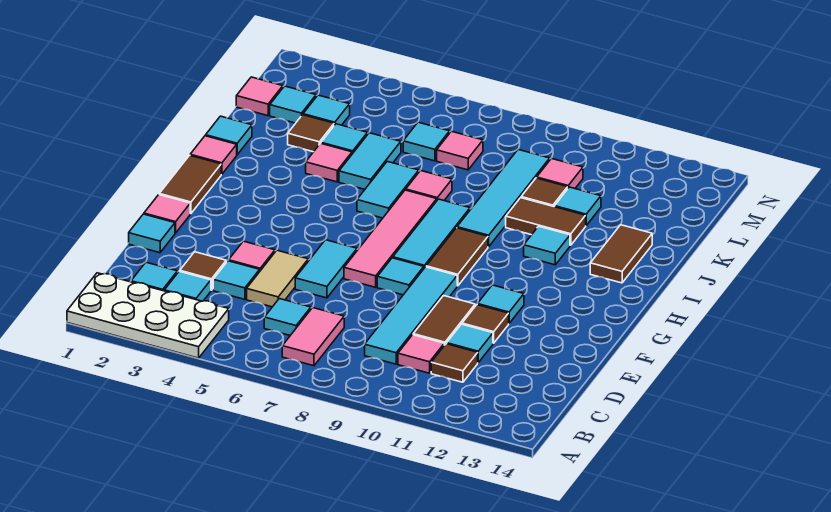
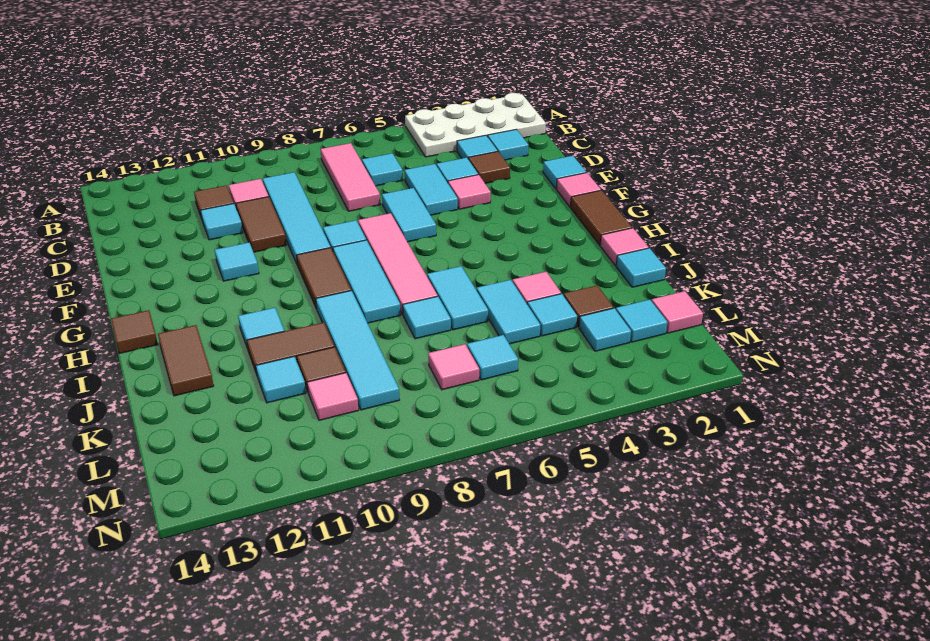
pink 1x2 tile [282,308,344,366] -> pink 1x3 tile [321,143,380,211]
tan 1x2 tile [247,250,308,307] -> cyan 1x2 tile [404,164,458,215]
brown 1x1 tile [462,305,509,343] -> brown 1x1 tile moved to [111,310,158,354]
pink 1x1 tile [406,170,452,200] -> cyan 1x1 tile [403,296,451,339]

